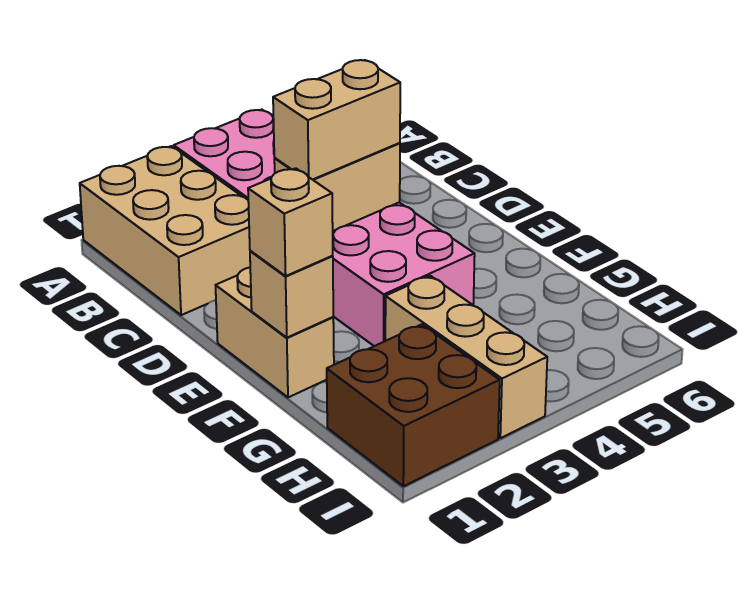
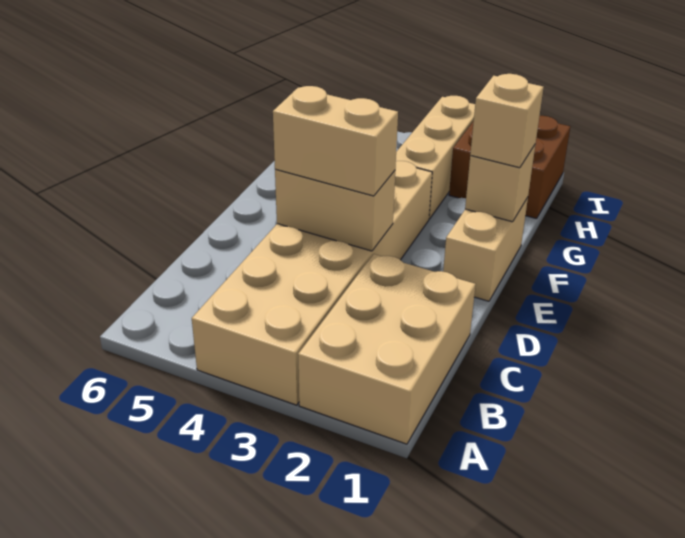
pink 2x6 brick [174,110,475,346] -> tan 2x6 brick [192,161,432,405]

